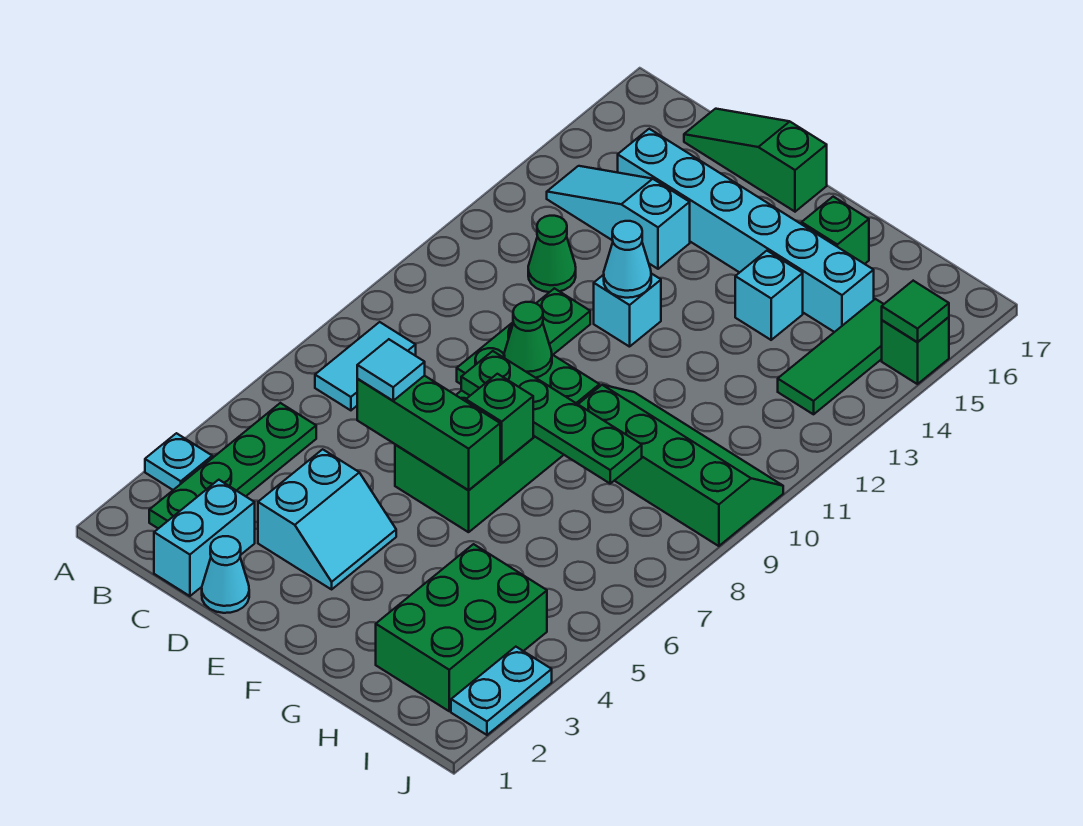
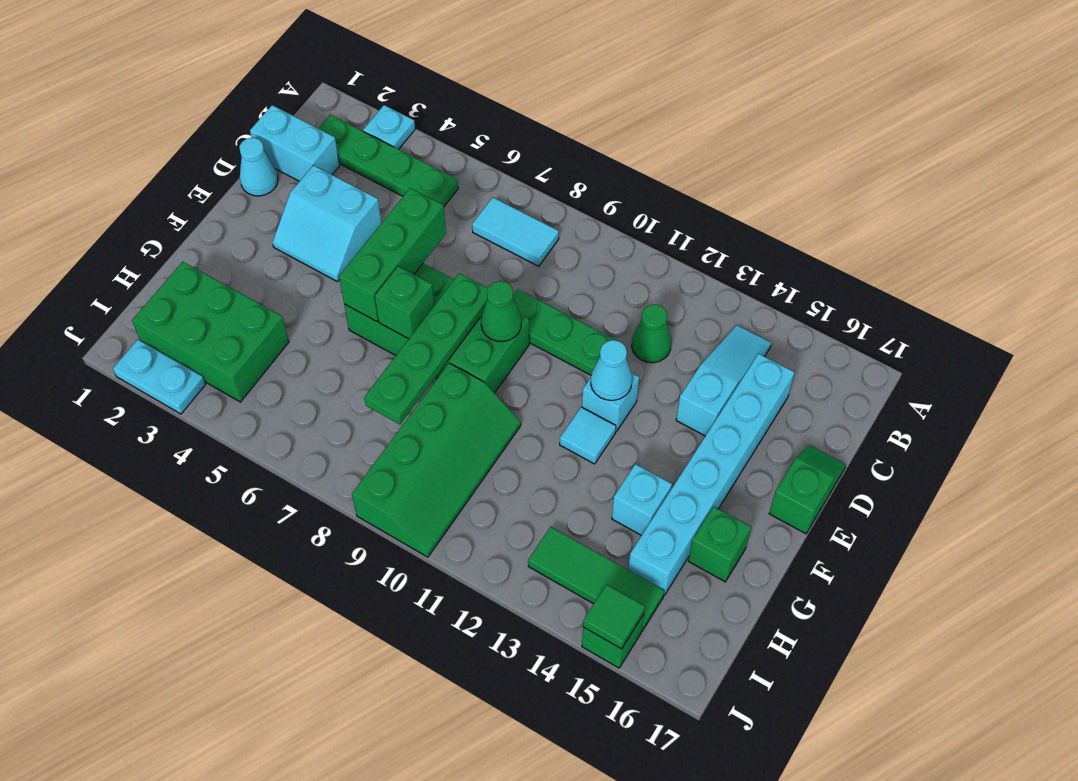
green 1x3 slope [684,109,827,212] -> green 1x2 slope [769,445,846,534]
cyan 1x1 tile [357,339,425,401] -> cyan 1x1 tile moved to [560,407,616,464]

